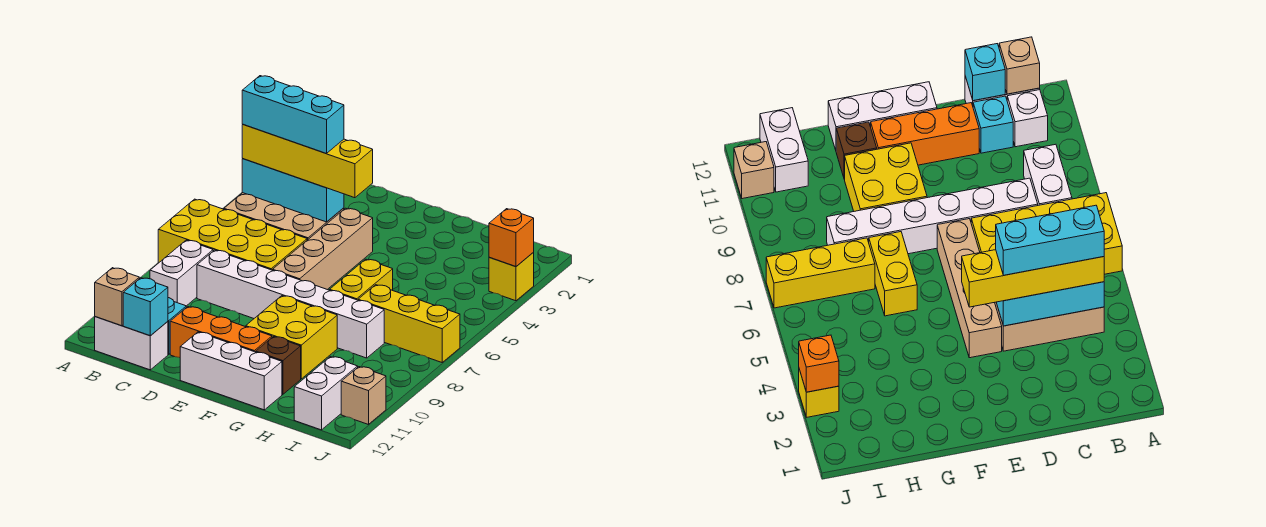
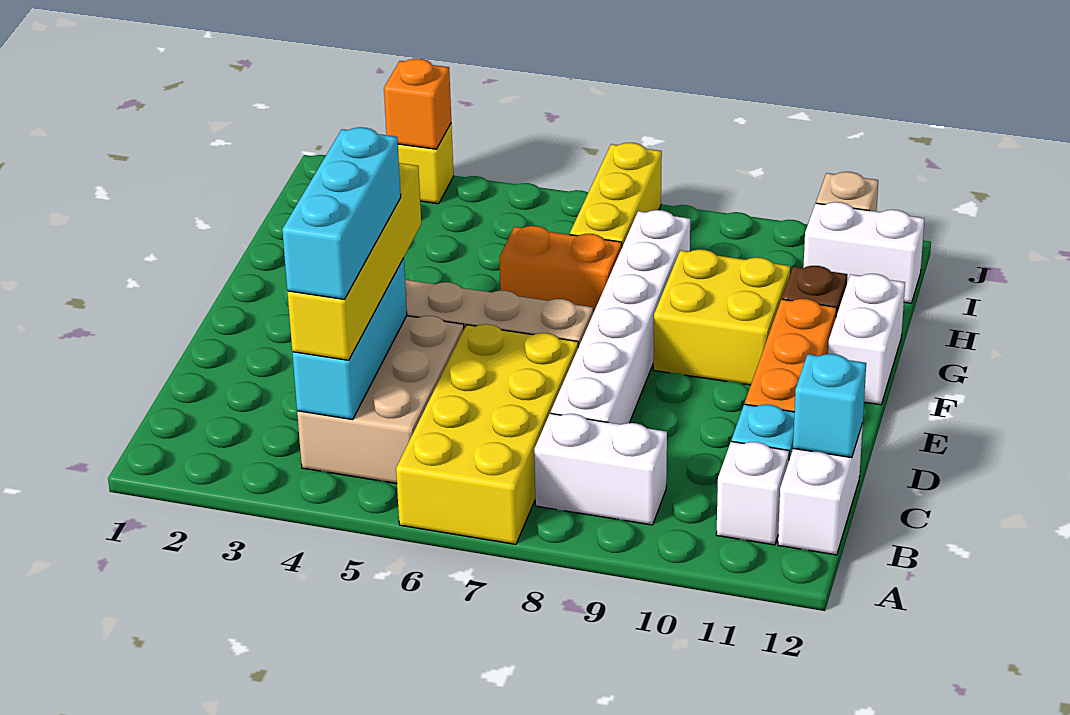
tan 1x1 brick [95,268,139,326] -> none
white 1x3 brick [180,332,282,410] -> white 1x2 brick [828,274,905,405]
yellow 1x2 brick [330,259,393,300] -> orange 1x2 brick [499,226,622,313]

